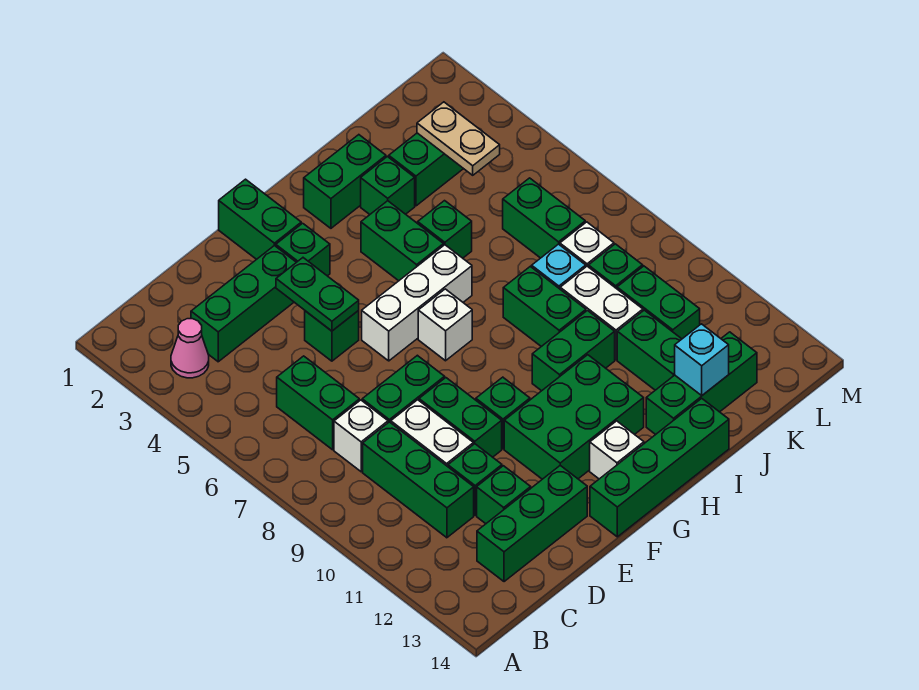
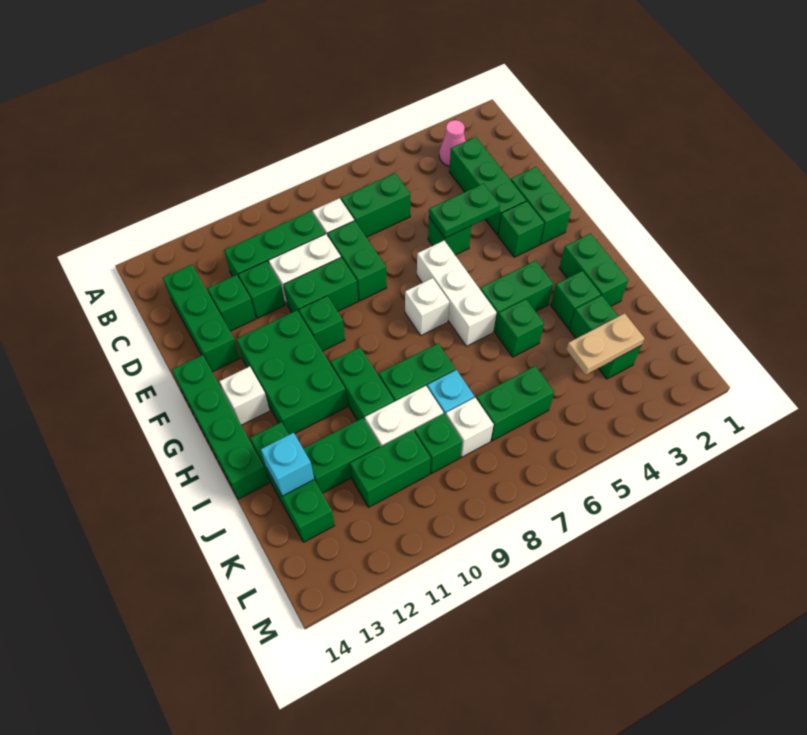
green 1x2 brick [219,179,301,259] -> green 1x2 brick turned to [511,167,571,244]

